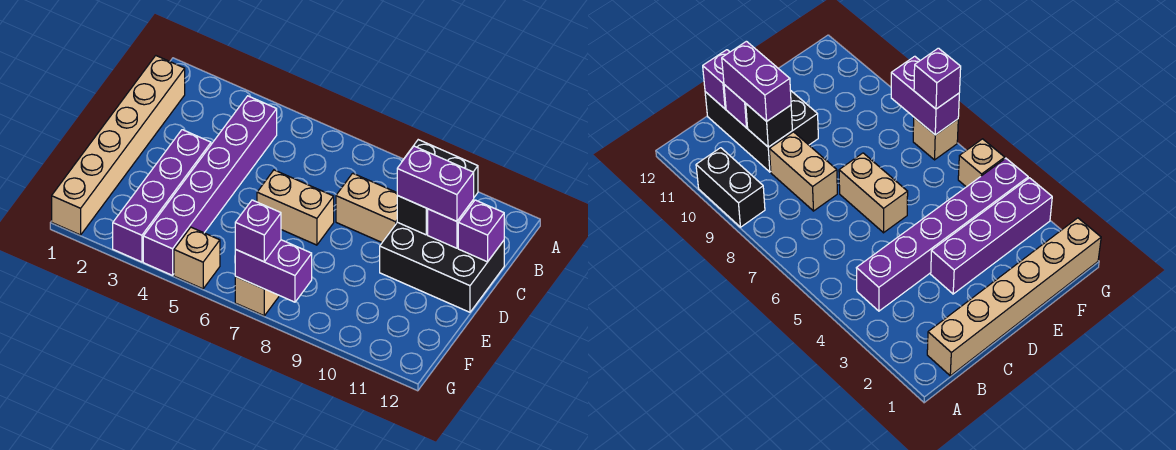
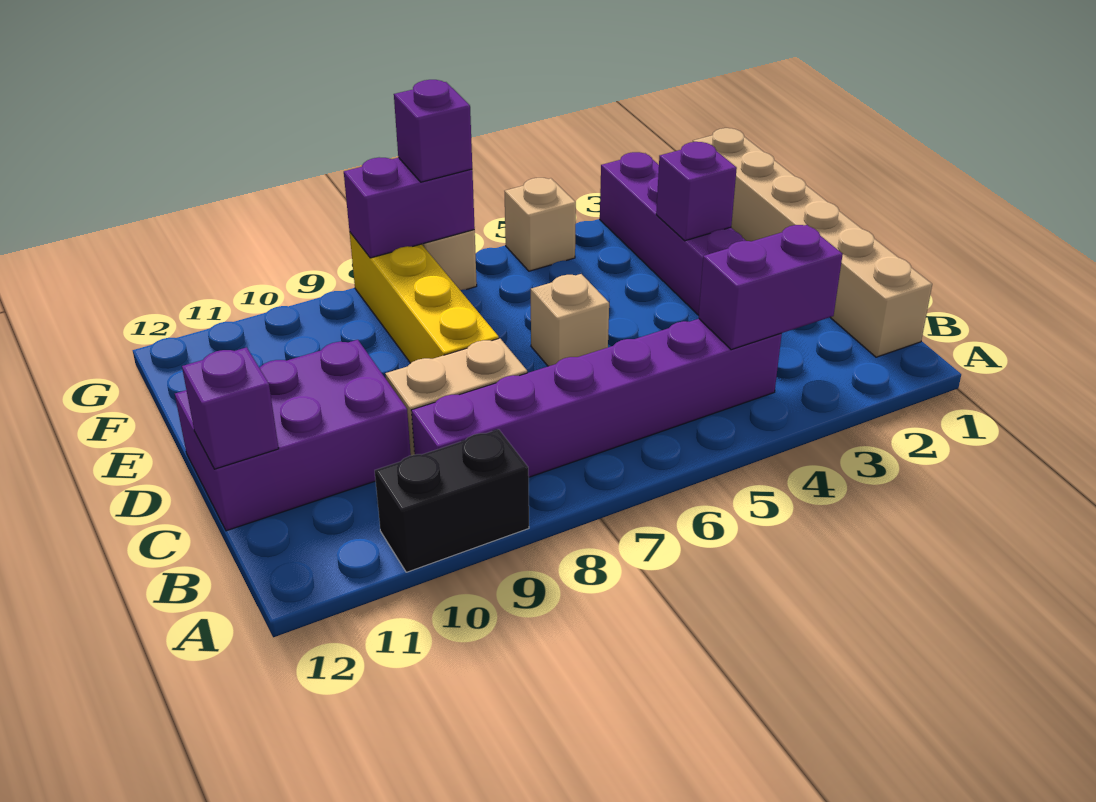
purple 1x6 brick [143,96,277,275] -> purple 1x6 brick turned to [411,319,782,477]
black 2x3 brick [380,222,504,312] -> purple 2x3 brick [175,340,411,531]
black 1x1 brick [397,196,428,235] -> none
purple 1x2 brick [397,146,474,221] -> purple 1x2 brick moved to [699,225,843,350]
purple 1x1 brick [428,200,474,248] -> purple 1x1 brick moved to [656,142,737,241]
tan 1x2 brick [257,170,334,245] -> tan 1x1 brick [531,274,609,366]
none -> yellow 1x4 brick [350,233,499,363]

